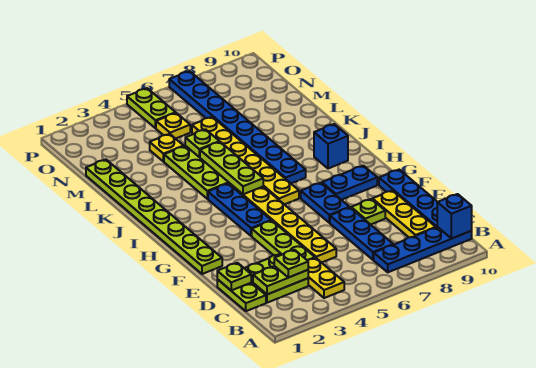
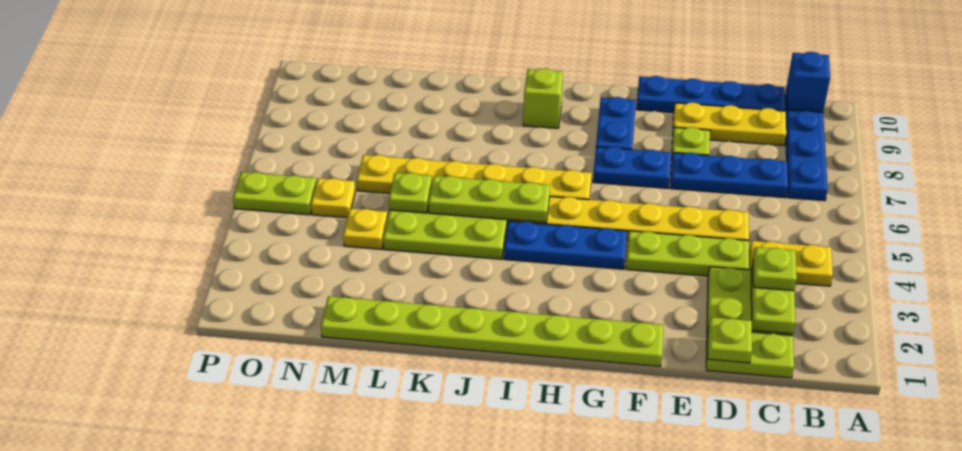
blue 1x8 plate [169,71,306,183] -> none
blue 1x1 brick [314,124,348,169] -> lime 1x1 brick [523,68,563,128]

